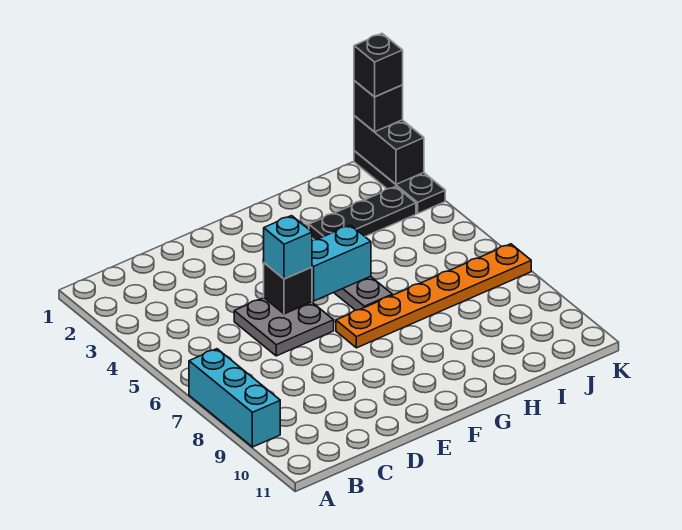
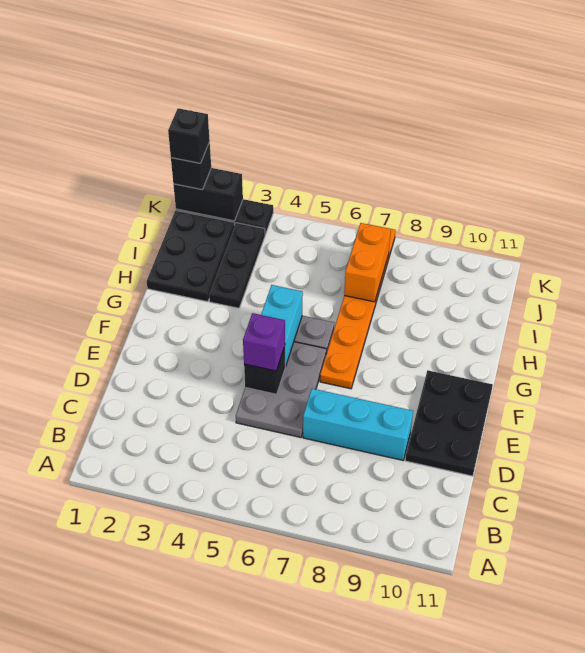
cyan 1x3 brick [189,349,280,447] -> cyan 1x3 brick moved to [303,389,413,460]
grey 2x2 plate [234,298,334,356] -> grey 2x3 plate [236,342,326,437]
none -> black 2x3 plate [405,370,493,476]
cyan 1x1 brick [264,216,312,279] -> purple 1x1 brick [243,313,285,371]
none -> black 2x3 plate [147,211,235,302]
none -> orange 1x2 brick [344,223,391,302]

